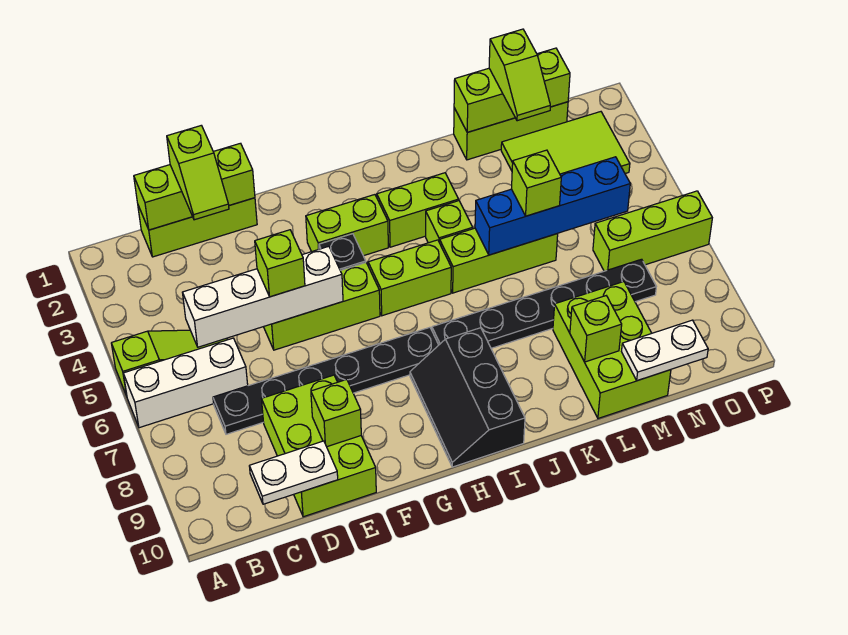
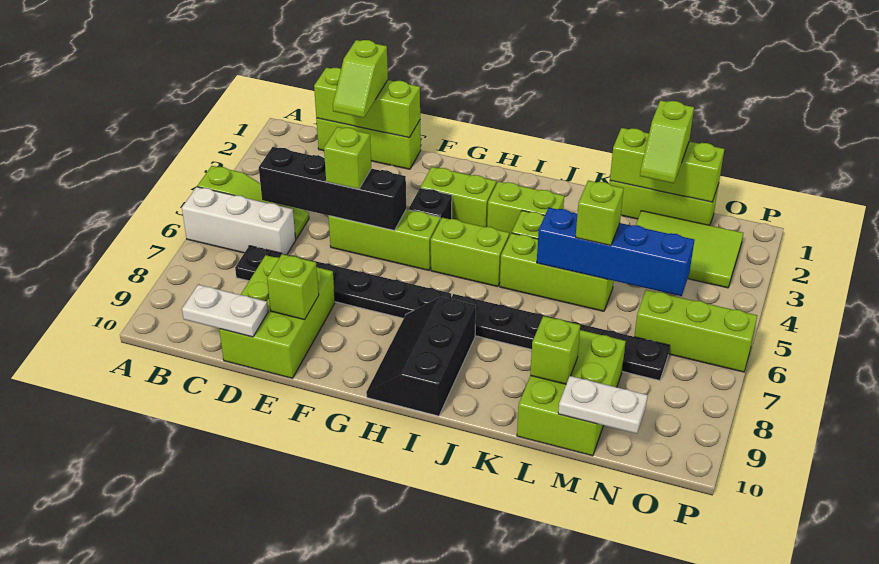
white 1x4 brick [182,246,343,347] -> black 1x4 brick [259,147,406,230]

